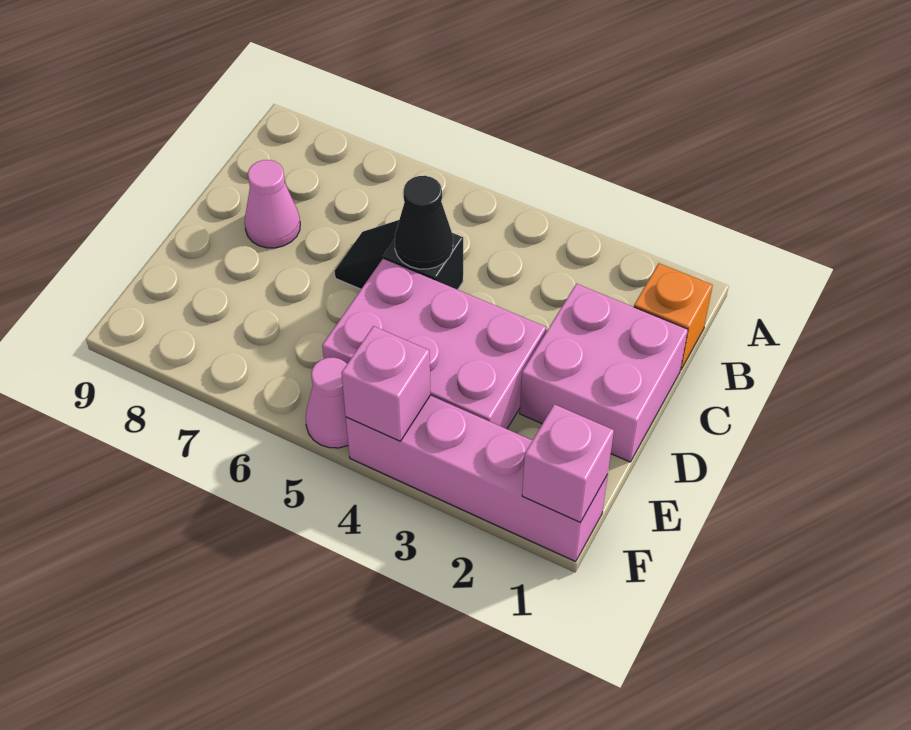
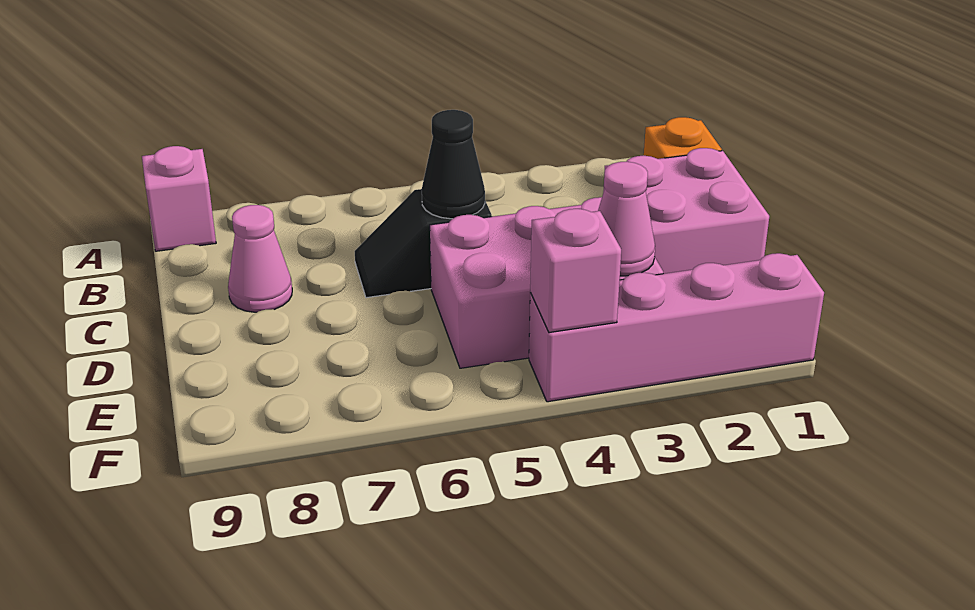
pink 1x1 brick [522,404,614,522] -> pink 1x1 brick moved to [142,146,216,251]
pink 1x1 cone [306,357,348,448] -> pink 1x1 cone moved to [598,162,655,276]

